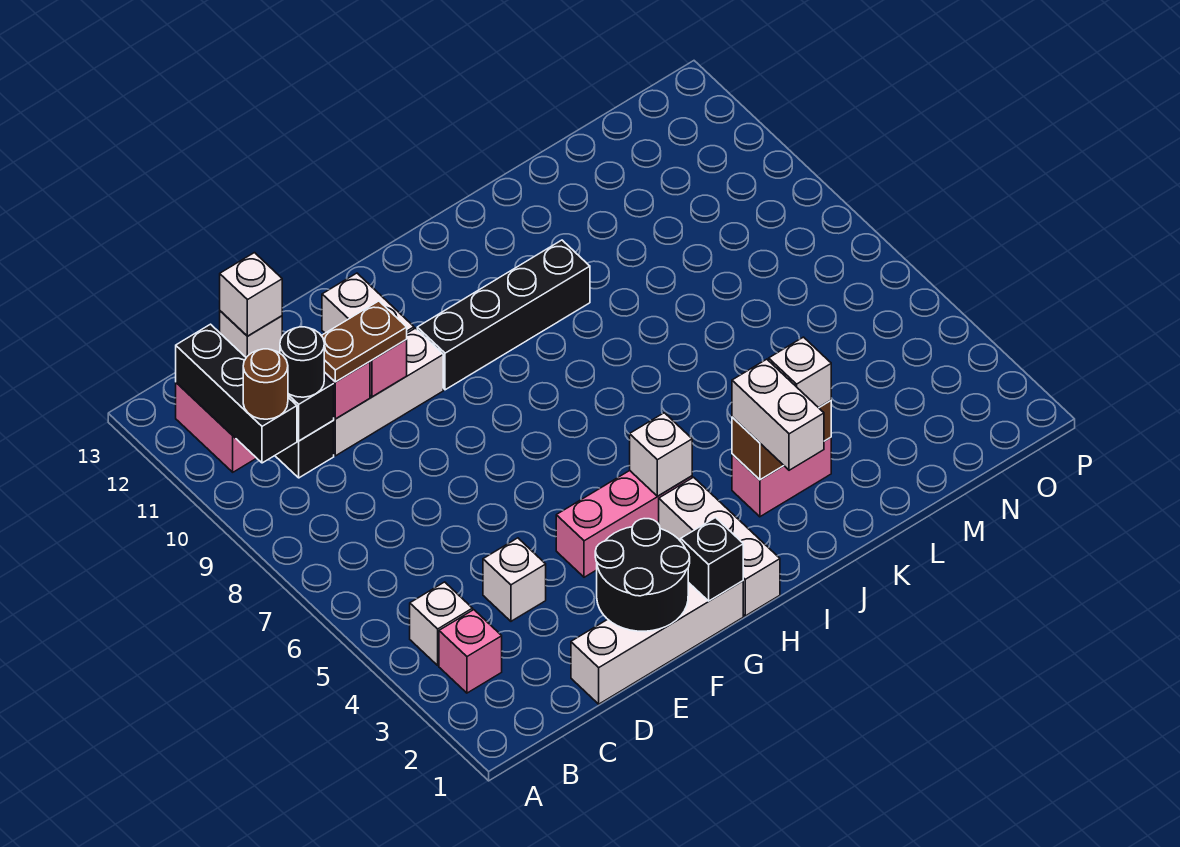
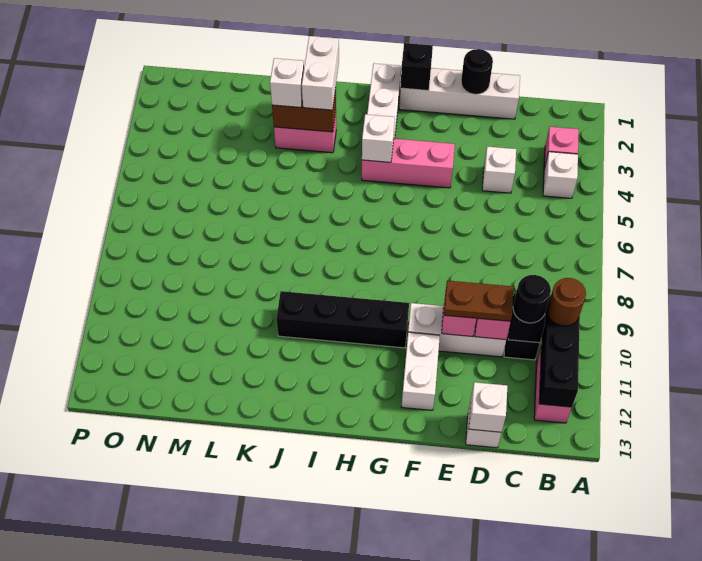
black 2x2 round brick [595,519,690,631] -> black 1x1 round brick [461,49,493,94]

